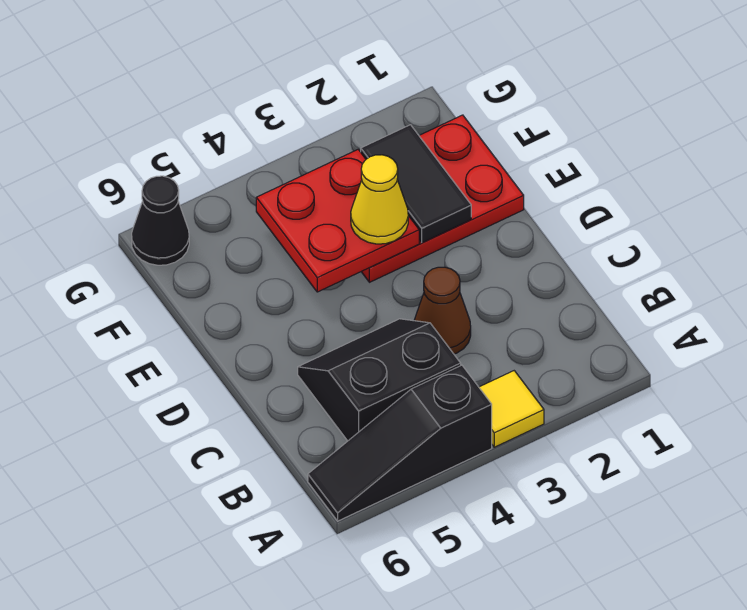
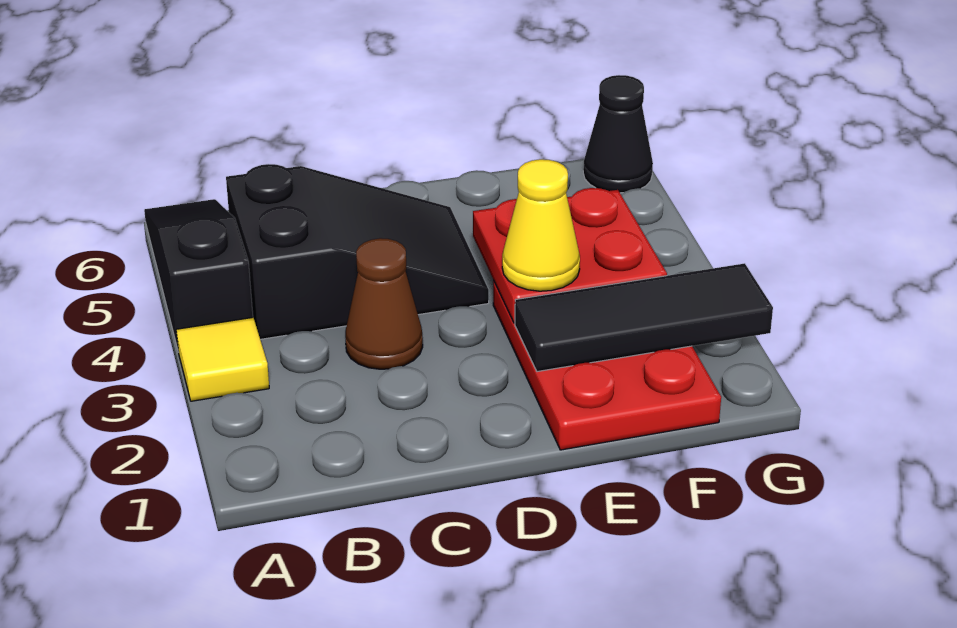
black 2x2 slope [298,319,461,441] -> black 2x3 slope [226,164,489,339]
black 1x2 tile [361,125,471,243] -> black 1x3 tile [515,263,773,372]

